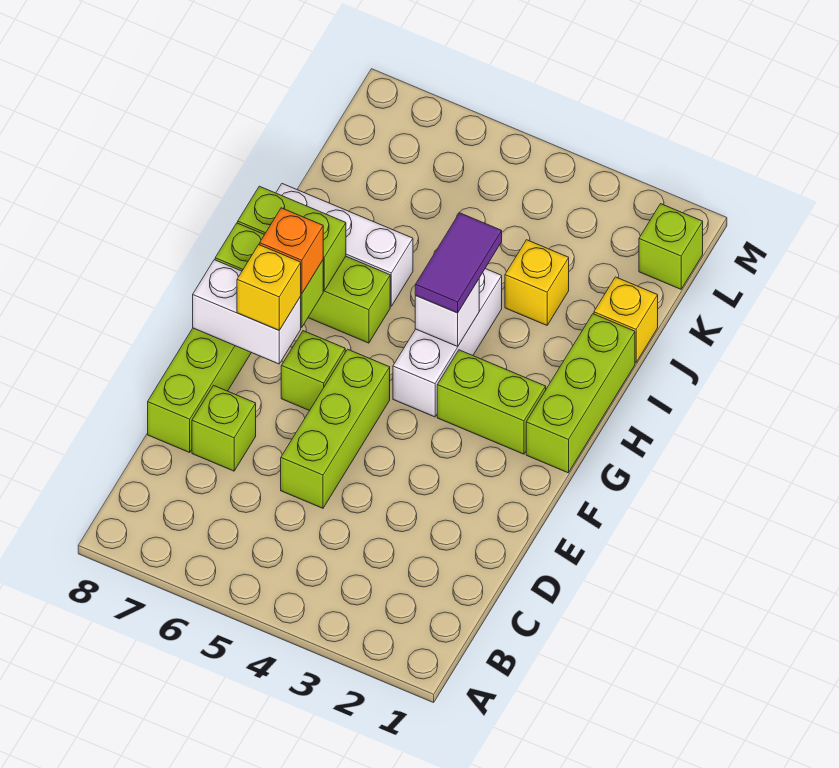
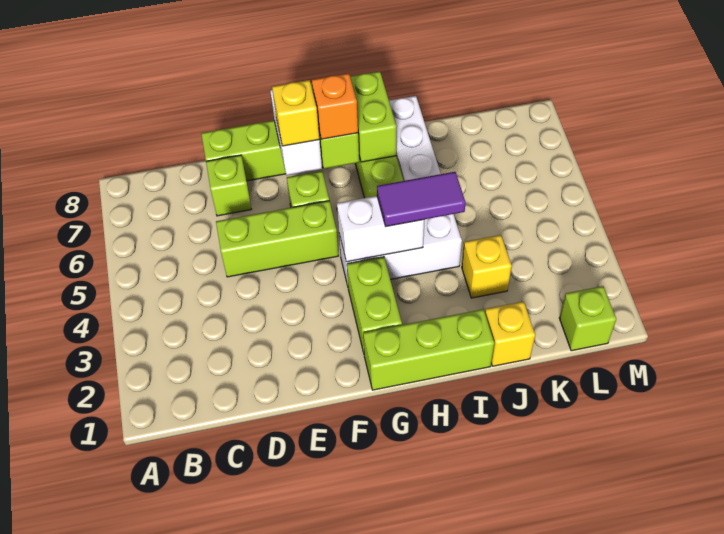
white 1x1 brick [415,279,479,346] -> white 1x2 brick [337,196,424,262]

